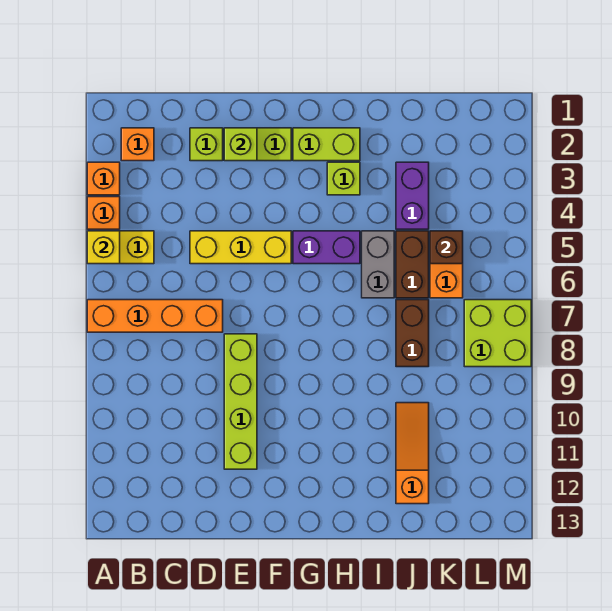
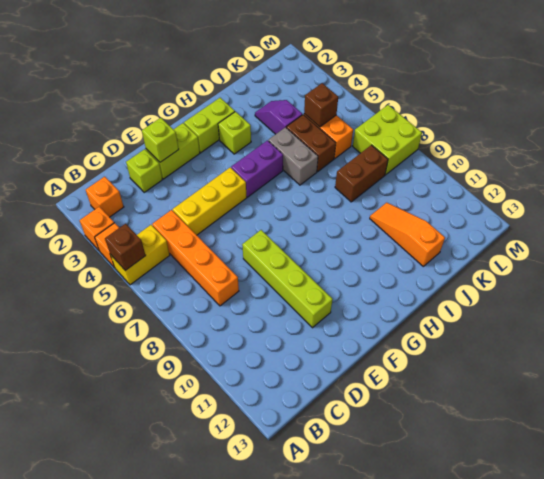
yellow 1x1 brick [87,231,120,264] -> brown 1x1 brick [105,224,146,271]
orange 1x4 brick [87,300,223,332] -> orange 1x4 brick turned to [152,210,239,306]
purple 1x2 brick [396,162,429,229] -> purple 1x2 slope [255,100,302,134]
brown 1x2 brick [396,300,429,367] -> brown 1x2 brick turned to [335,145,388,202]

